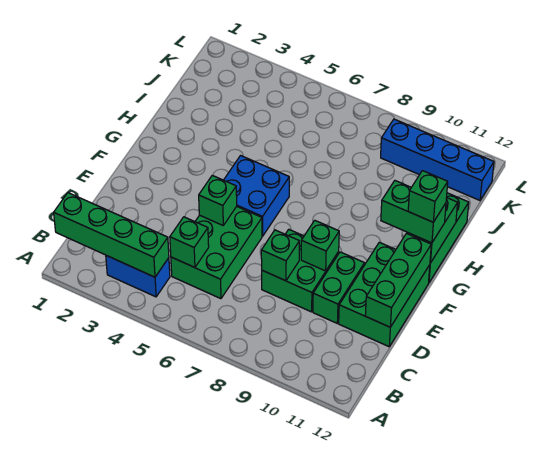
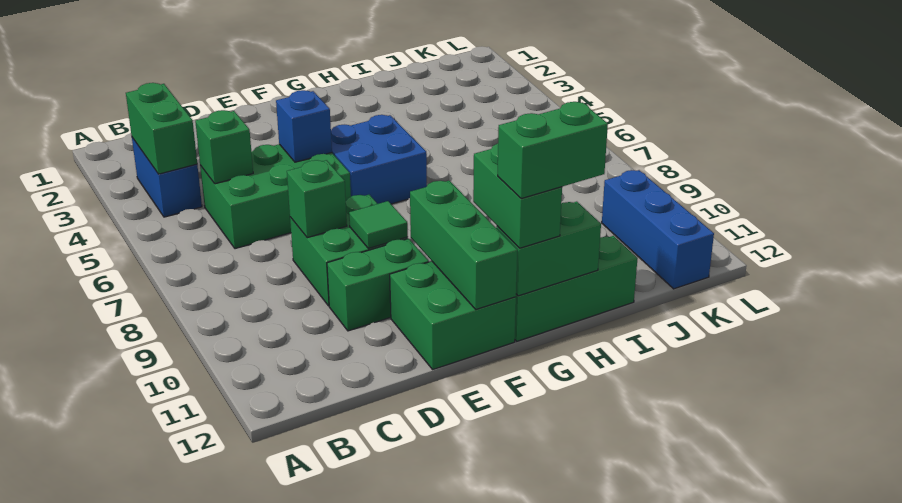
green 1x4 brick [54,193,169,277] -> green 1x2 brick [126,83,197,174]
green 2x3 brick [339,242,430,347] -> green 2x2 brick [390,261,516,369]
green 1x3 brick [365,234,431,327] -> green 1x3 brick turned to [410,181,517,309]
green 1x1 brick [199,175,237,225] -> blue 1x1 brick [276,90,332,162]
green 1x1 brick [301,220,339,271] -> green 1x1 tile [349,201,408,248]
green 1x1 brick [408,171,448,222] -> green 1x2 brick [498,102,608,199]
blue 1x4 brick [381,119,494,200] -> blue 1x3 brick [602,170,714,289]

